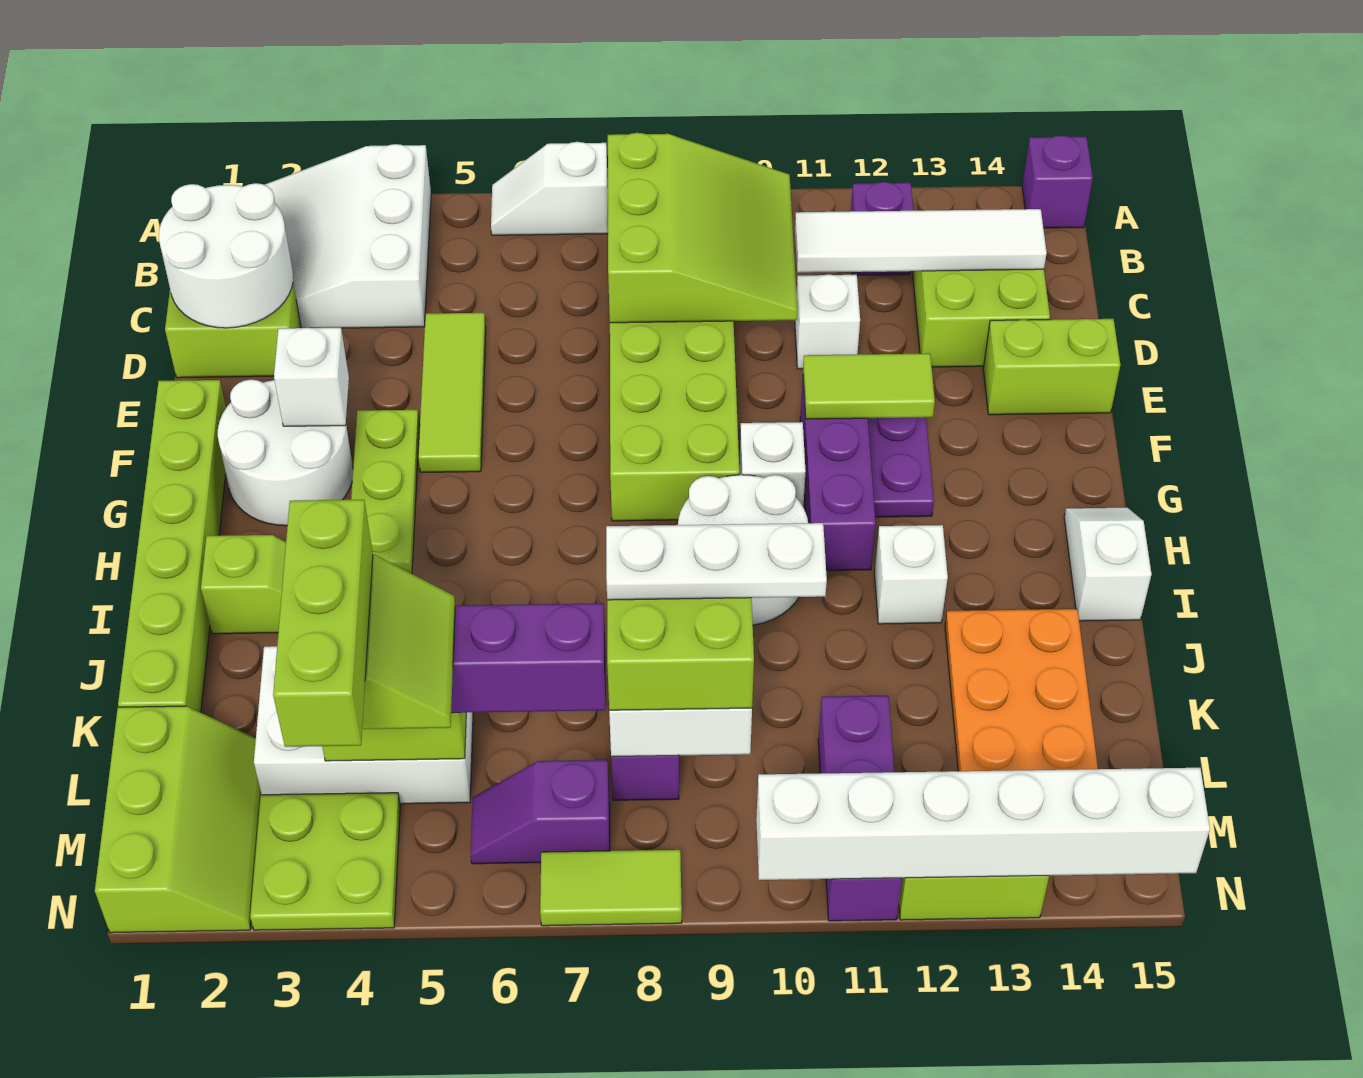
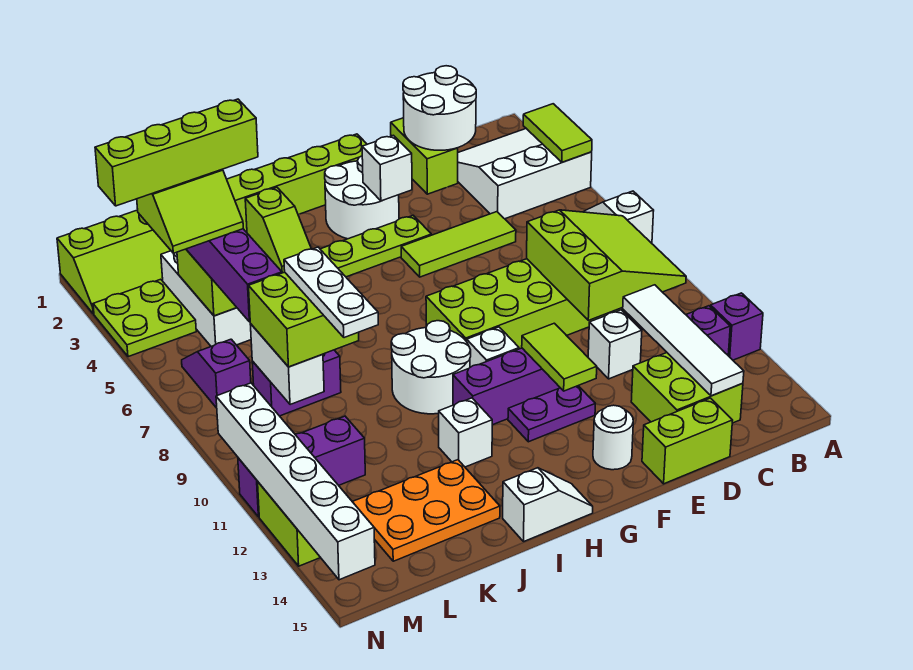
purple 1x1 brick [1022,135,1093,228] -> purple 1x1 brick moved to [710,293,763,360]
lime 3x3 slope [608,133,797,323] -> lime 3x3 slope turned to [527,210,686,320]
lime 1x2 brick [983,319,1120,415] -> lime 1x2 brick turned to [642,398,733,484]
none -> white 1x1 round brick [593,405,633,470]
lime 1x3 brick [273,500,373,747] -> lime 1x4 brick [95,99,258,206]
lime 1x2 tile [540,850,682,926] -> lime 1x2 tile moved to [523,104,592,162]

